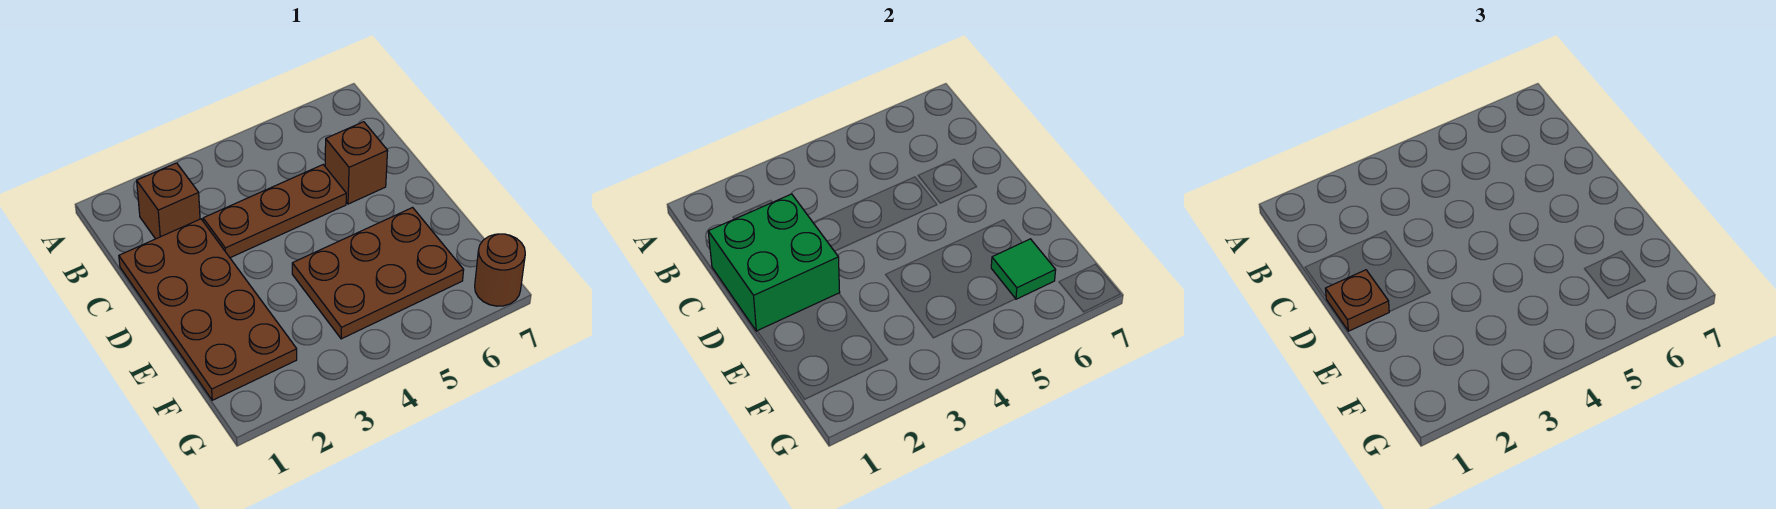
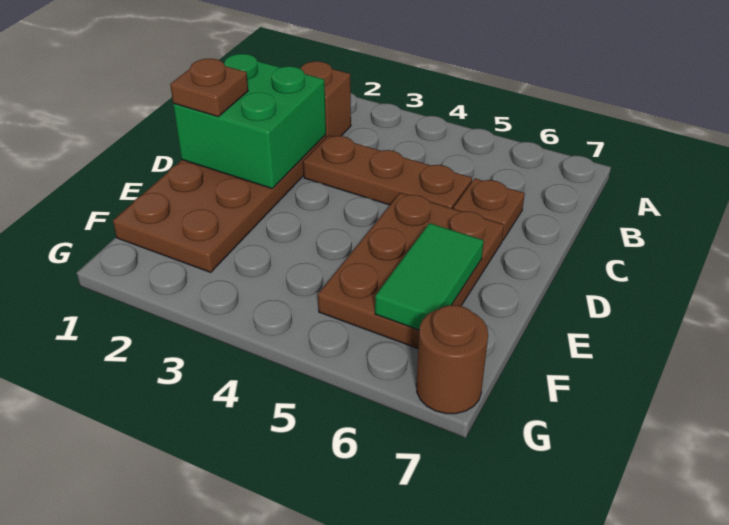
brown 1x1 brick [325,122,388,204] -> brown 1x1 plate [453,178,525,240]
brown 2x3 plate [292,208,464,339] -> brown 2x3 plate turned to [318,193,504,348]
green 1x1 tile [991,239,1056,299] -> green 1x2 tile [375,223,484,330]

